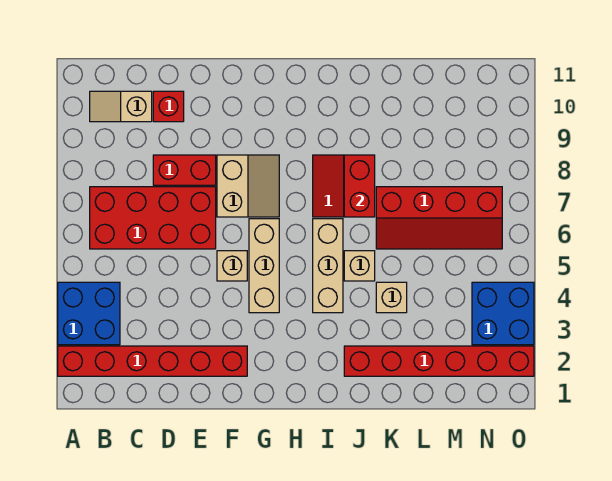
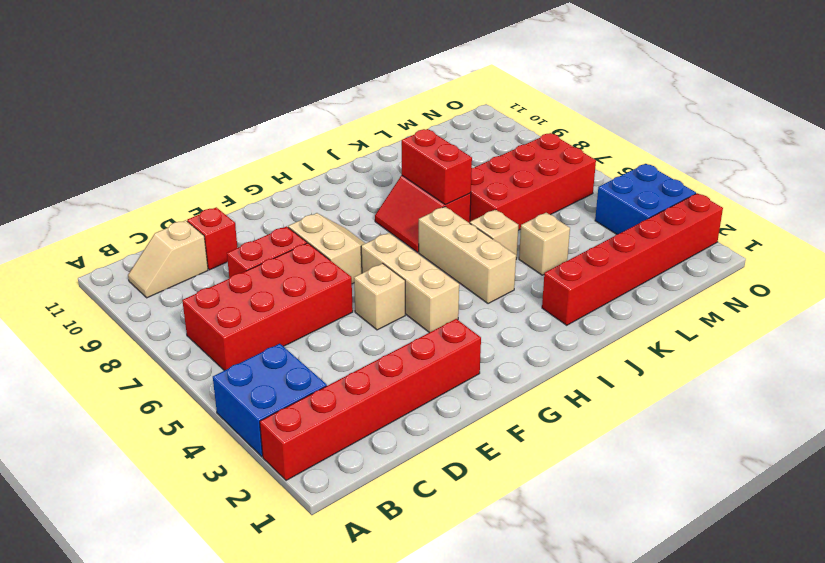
red 2x4 slope [376,187,502,249] -> red 2x4 brick [470,133,596,230]

